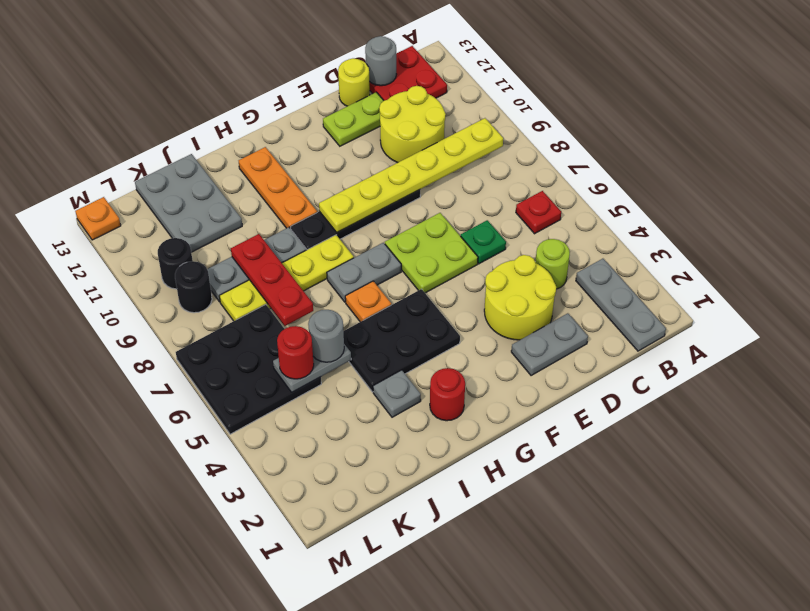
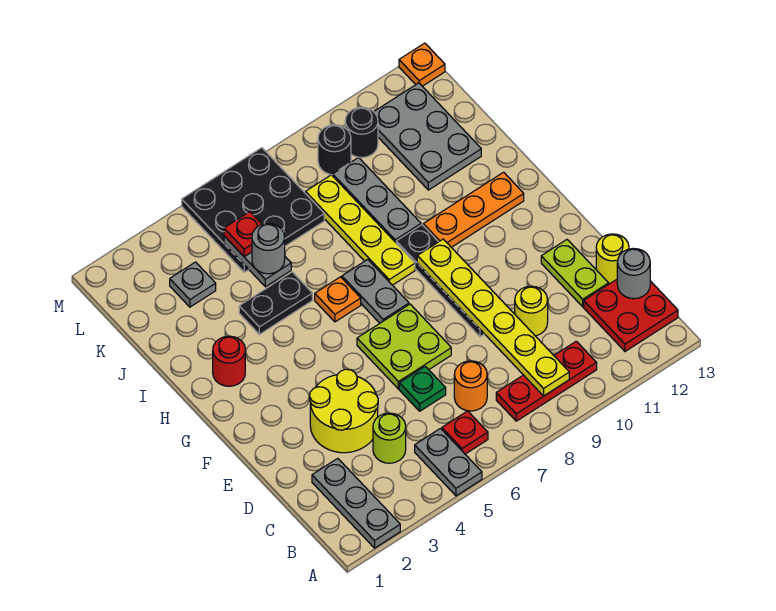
grey 1x3 plate [576,259,666,351] -> grey 1x3 plate turned to [312,458,400,548]
none -> orange 1x1 round brick [454,361,487,411]
yellow 2x2 round brick [379,86,446,163] -> yellow 1x1 round brick [515,286,548,336]
grey 1x2 plate [511,313,588,376] -> grey 1x2 plate moved to [415,429,482,496]
black 2x3 plate [344,289,460,392] -> black 1x2 plate [239,272,312,334]
grey 1x1 plate [373,370,421,417] -> grey 1x1 plate moved to [170,262,216,307]
red 1x3 plate [231,234,313,326] -> red 1x3 plate moved to [496,341,597,421]
grey 2x3 plate [135,154,242,252] -> grey 2x3 plate turned to [374,83,481,190]
red 1x1 round brick [277,326,314,379] -> red 1x1 plate [224,212,262,257]

